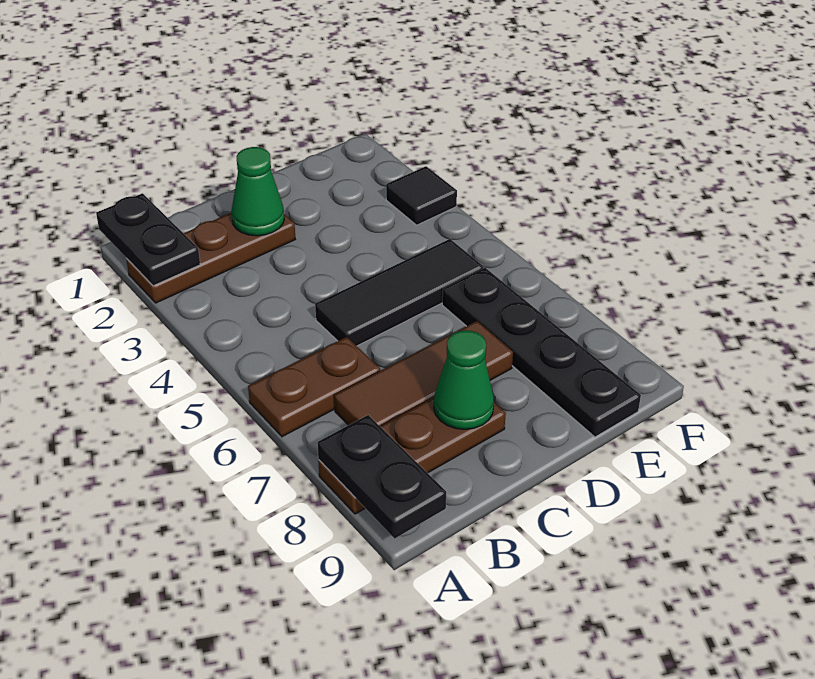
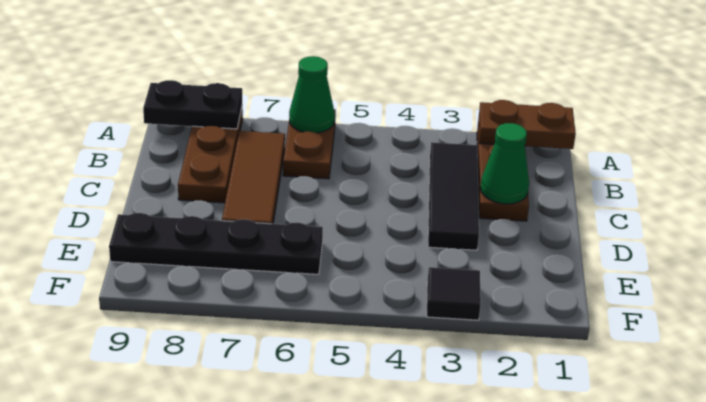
black 1x2 plate [96,193,200,286] -> brown 1x2 plate [479,100,576,149]
black 1x3 tile [315,239,483,346] -> black 1x3 tile moved to [428,142,479,250]
green 1x1 cone [434,330,494,429] -> green 1x1 cone moved to [289,56,335,133]

